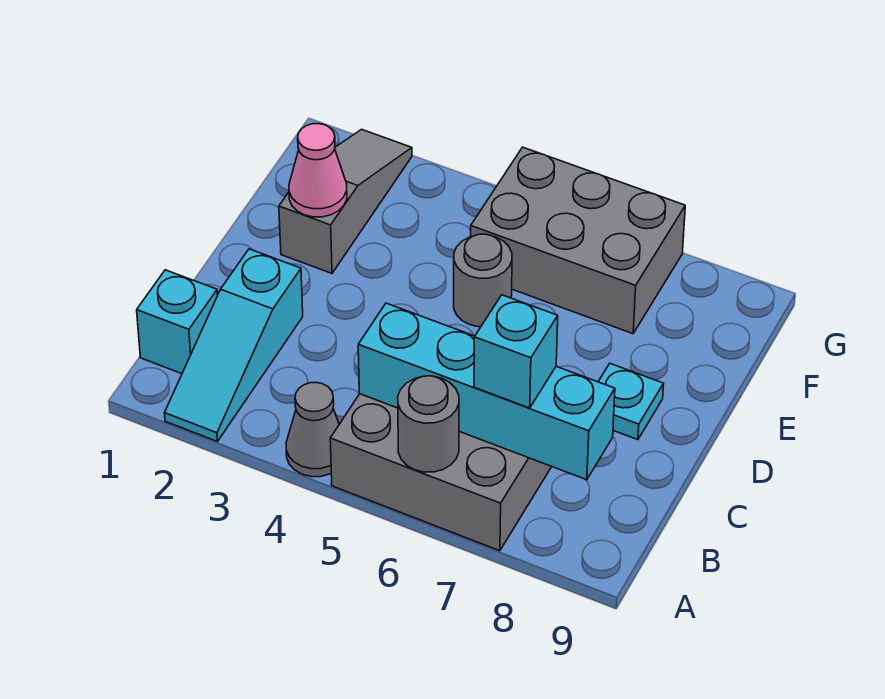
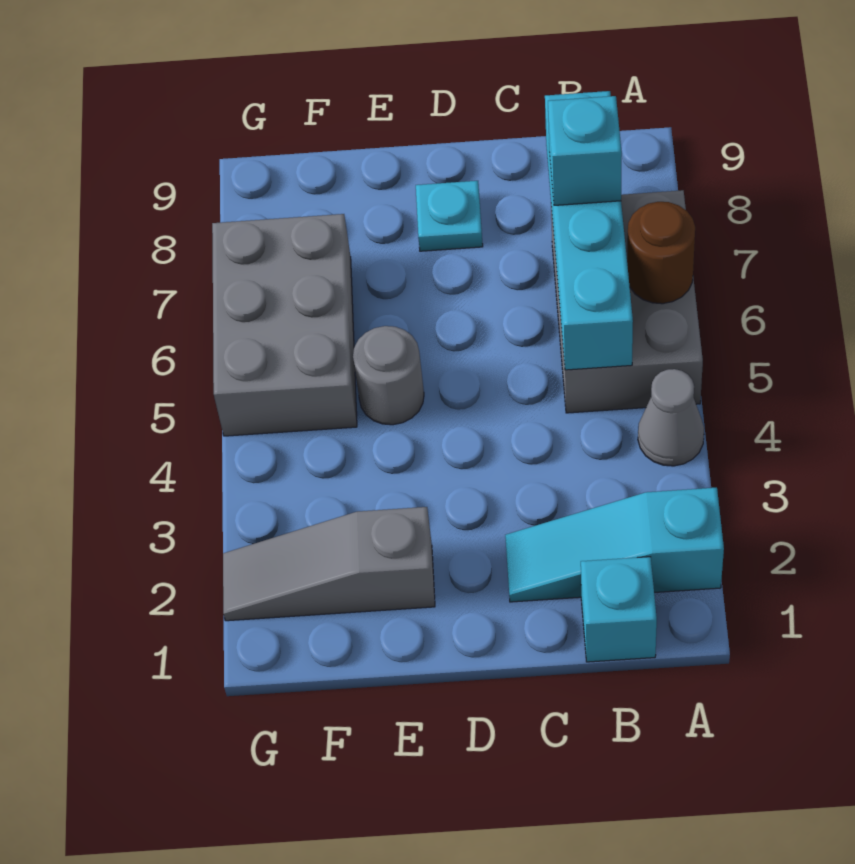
cyan 1x3 slope [165,249,303,442] -> cyan 1x3 slope turned to [505,488,724,602]
grey 1x1 round brick [398,376,459,472] -> brown 1x1 round brick [627,202,695,304]
pink 1x1 cone [289,124,347,217] -> none

